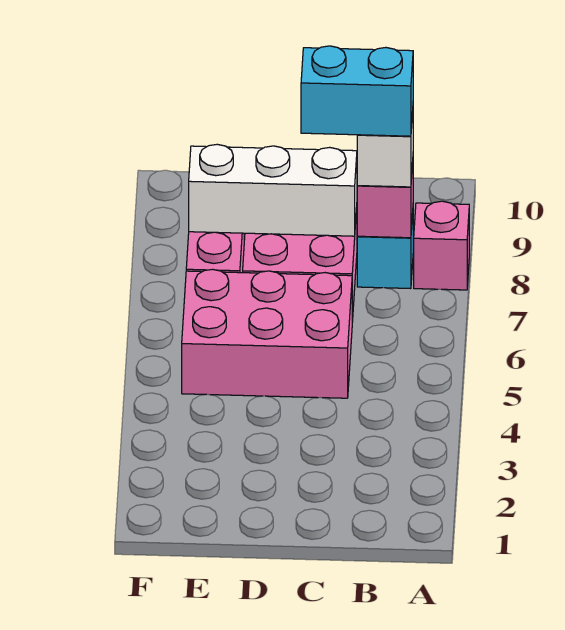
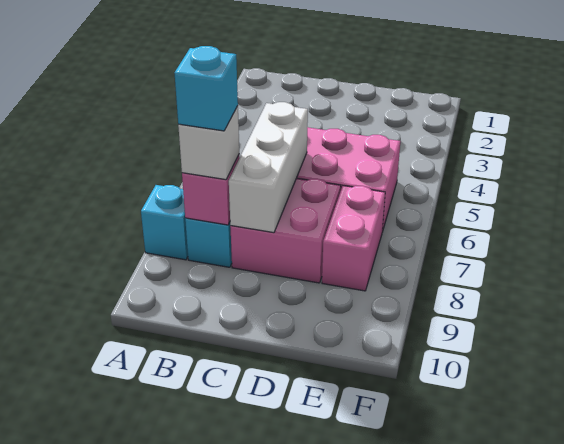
pink 1x1 brick [414,201,469,290] -> cyan 1x1 brick [141,185,188,260]
cyan 1x2 brick [301,46,413,136] -> cyan 1x1 brick [175,46,238,131]
white 1x3 brick [189,144,357,236] -> white 1x3 brick turned to [229,102,308,233]

